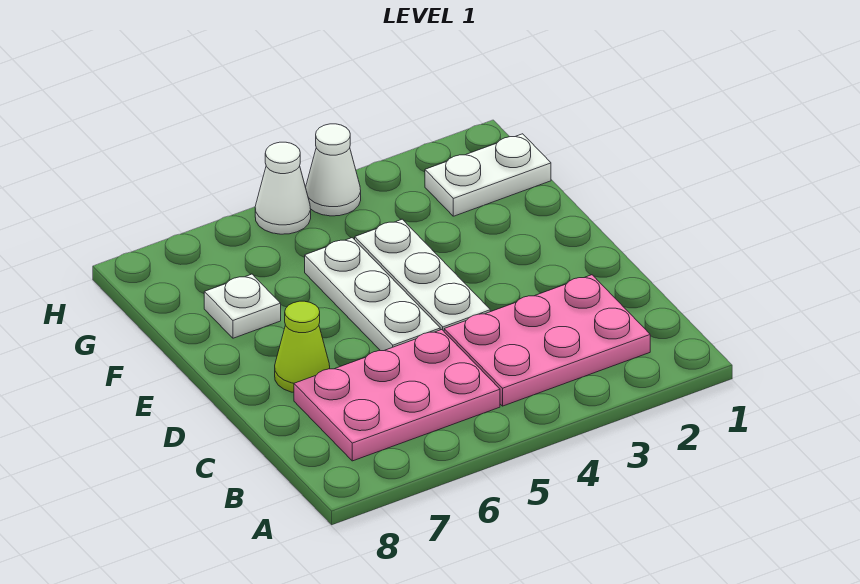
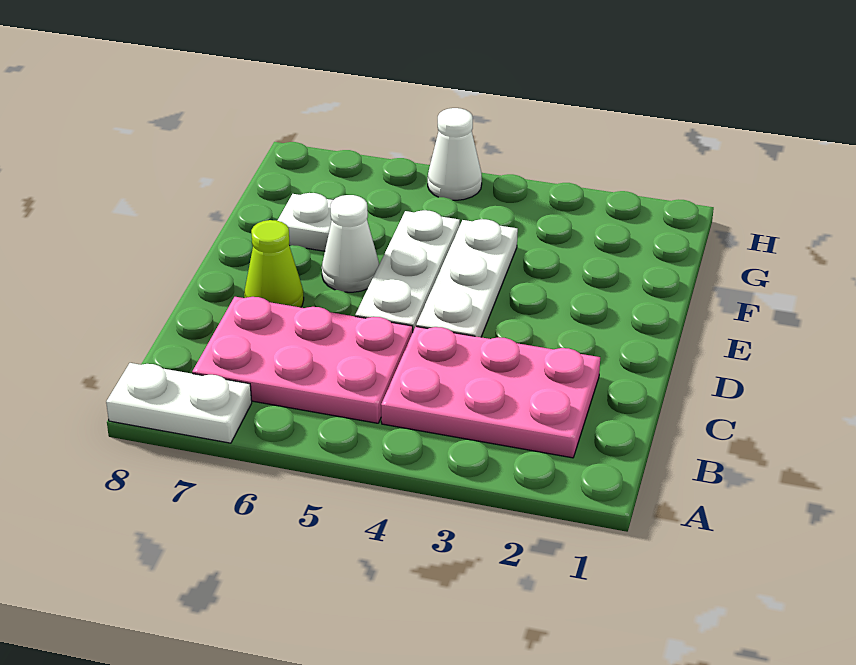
white 1x2 plate [425,134,551,216] -> white 1x2 plate moved to [106,363,252,443]
white 1x1 cone [306,124,361,216] -> white 1x1 cone moved to [322,195,379,292]

